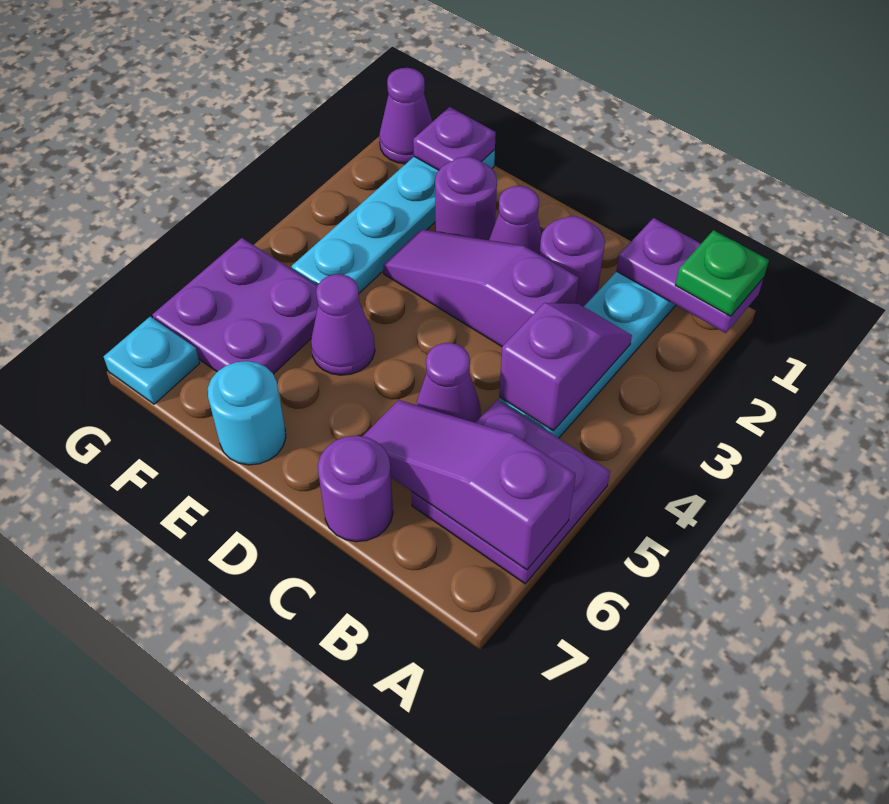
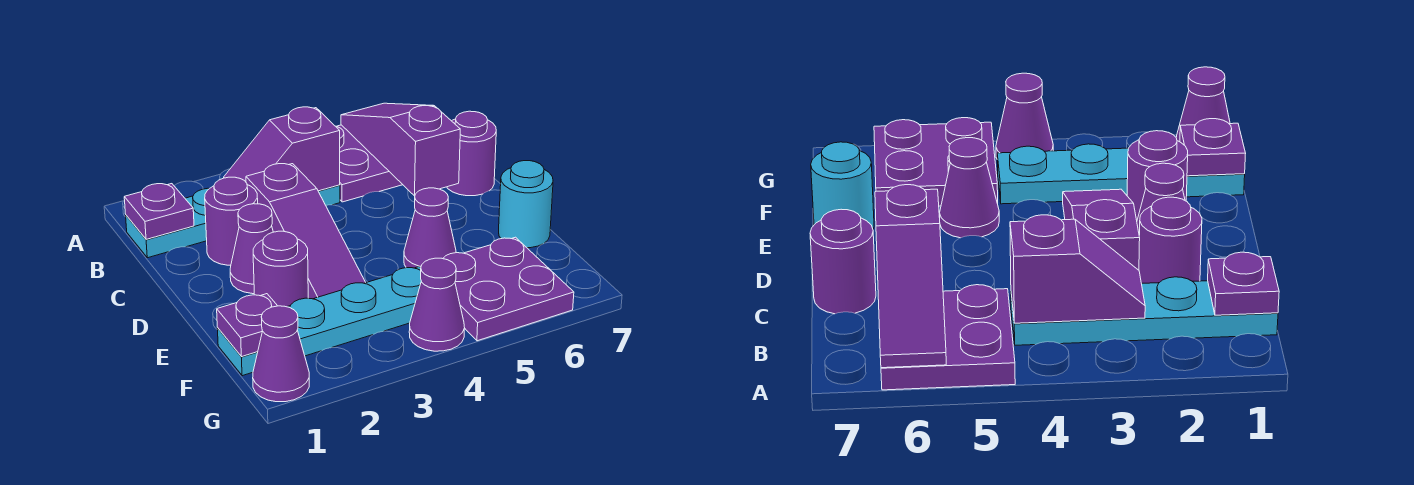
purple 1x2 plate [616,218,764,333] -> purple 1x1 plate [124,184,194,239]
green 1x1 plate [676,230,769,316] -> none
purple 1x3 slope [362,400,576,570] -> purple 1x3 slope turned to [341,103,460,196]
purple 1x1 cone [416,343,481,423] -> purple 1x1 cone moved to [409,258,465,351]
cyan 1x1 plate [104,317,200,404] -> none

